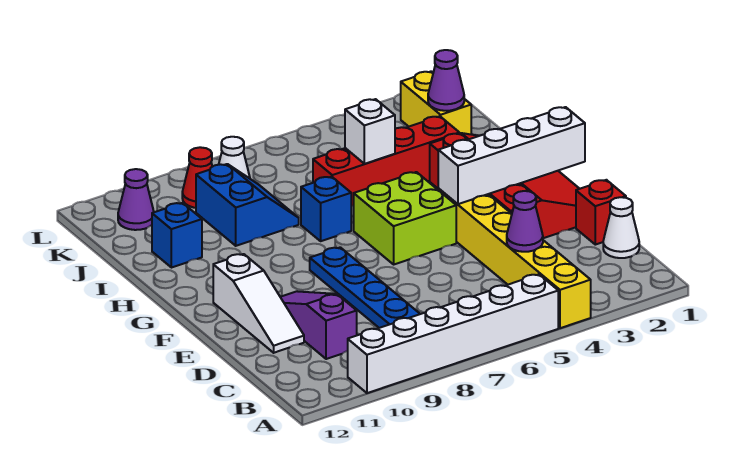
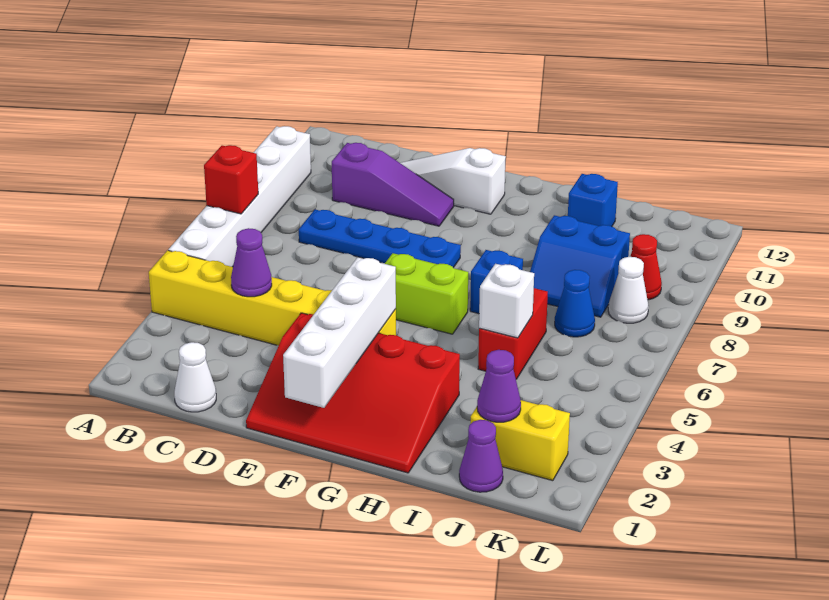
red 1x1 brick [576,180,626,245] -> red 1x1 brick moved to [204,145,258,214]
lime 2x2 brick [354,172,456,264] -> lime 1x2 brick [385,253,468,334]
red 1x4 brick [313,116,459,206] -> red 1x2 brick [478,288,548,379]
none -> blue 1x1 cone [555,270,595,337]
purple 1x1 cone [118,169,154,230] -> purple 1x1 cone moved to [459,420,503,492]

